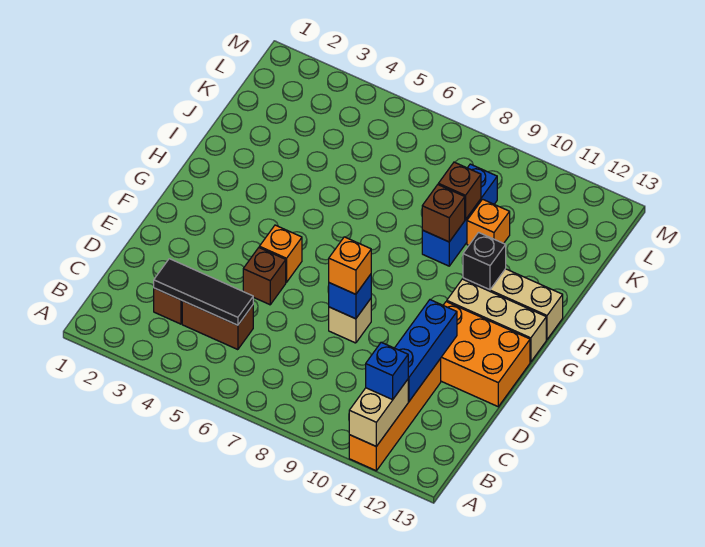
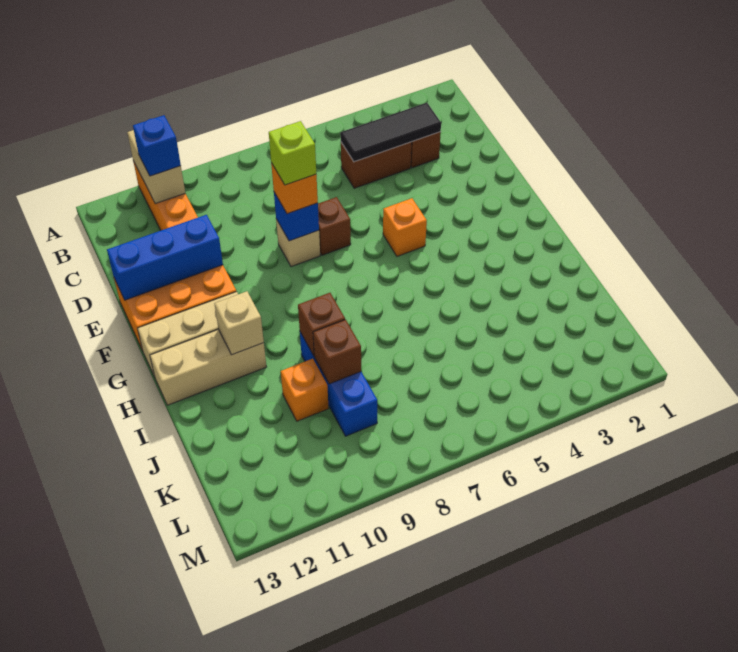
blue 1x3 brick [395,300,457,402] -> blue 1x3 brick turned to [107,215,223,300]
brown 1x1 brick [243,248,286,305] -> brown 1x1 brick moved to [318,197,351,255]
none -> lime 1x1 brick [269,121,316,185]
black 1x1 brick [463,232,506,290] -> tan 1x1 brick [215,291,264,355]

